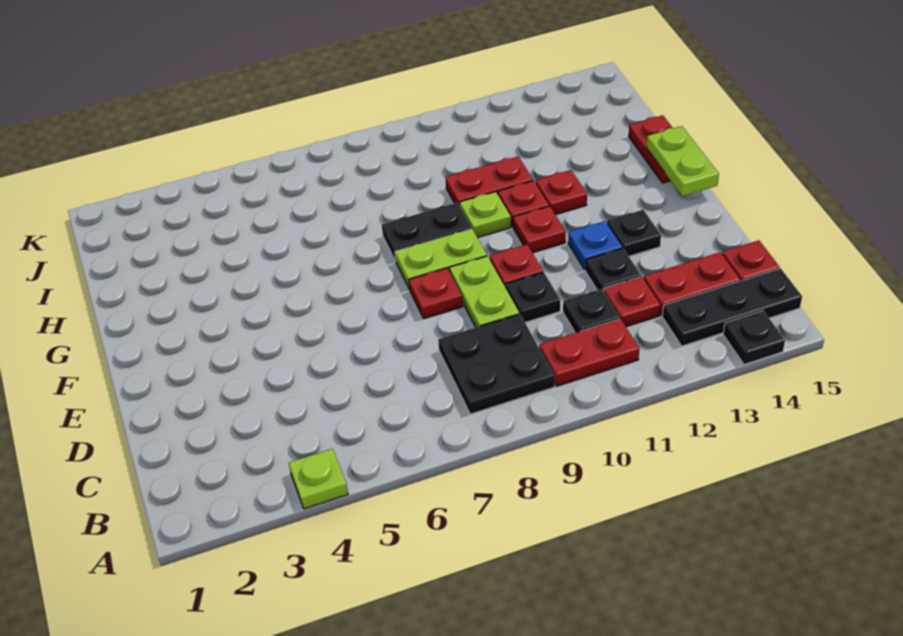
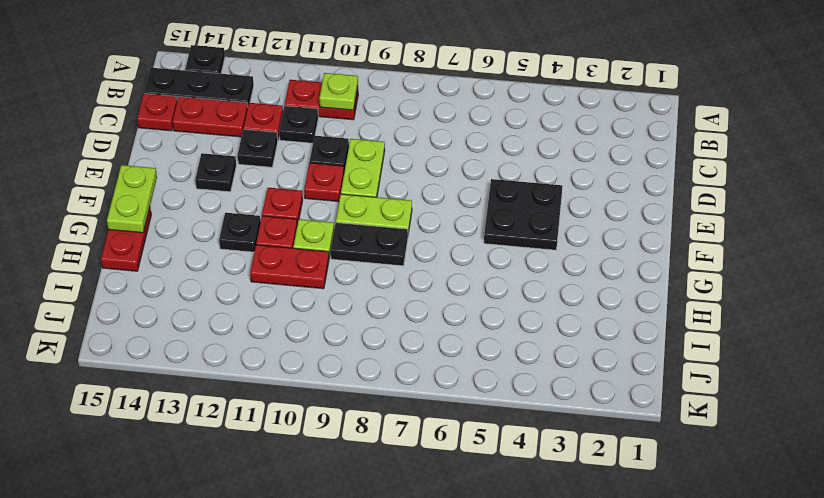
lime 1x1 plate [289,449,348,509] -> lime 1x1 plate moved to [319,73,358,110]
black 2x2 plate [438,314,555,414] -> black 2x2 plate moved to [484,179,562,250]
red 1x1 plate [409,268,463,319] -> none
blue 1x1 plate [568,221,622,270] -> none
red 1x1 plate [536,170,587,215] -> black 1x1 plate [219,213,261,252]

